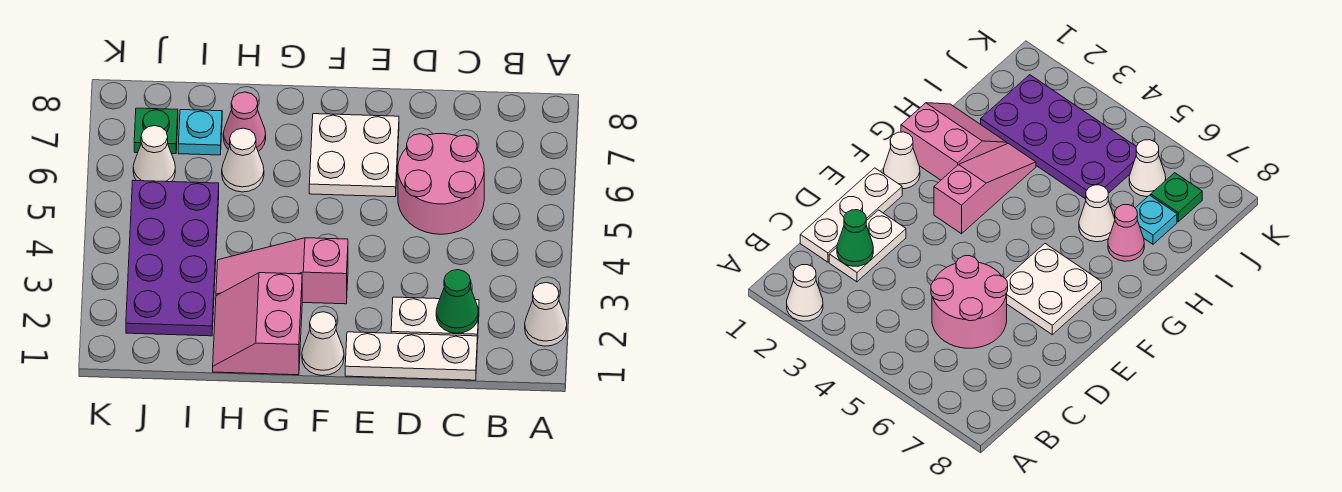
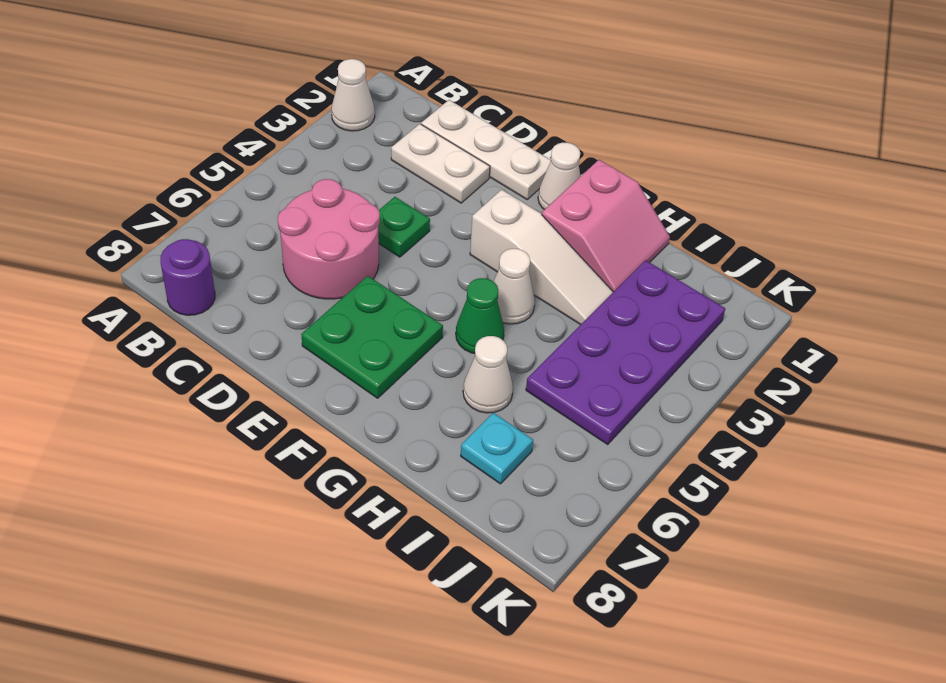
none -> purple 1x1 round brick [160,239,215,315]
green 1x1 cone [436,270,478,333] -> green 1x1 cone moved to [456,278,504,354]
white 2x2 plate [309,114,399,197] -> green 2x2 plate [301,276,443,398]
pink 1x3 slope [216,238,348,304] -> white 1x3 slope [470,190,613,325]
pink 1x1 cone [223,92,266,151] -> none
white 1x1 cone [133,126,175,182] -> white 1x1 cone moved to [494,249,535,324]
green 1x1 plate [134,108,178,154] -> green 1x1 plate moved to [378,197,430,257]

